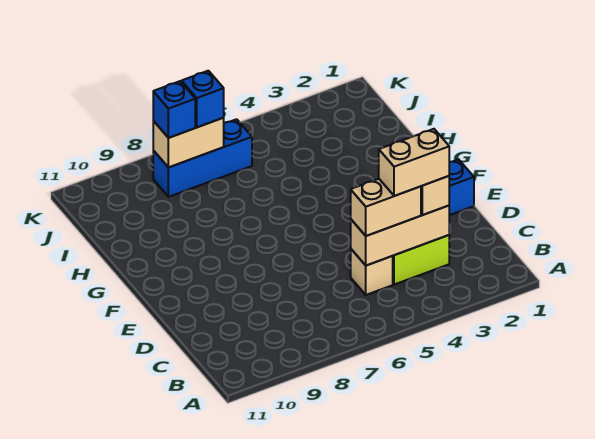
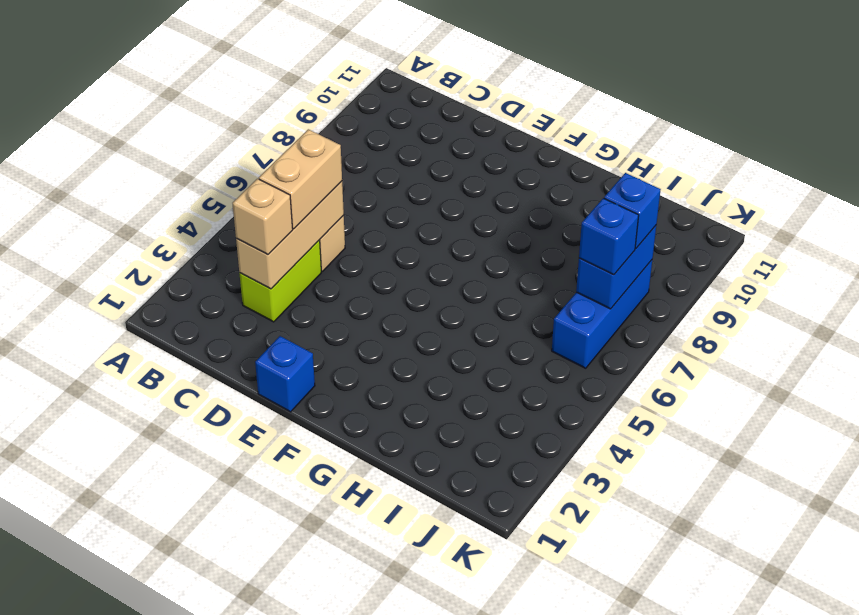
tan 1x2 brick [379,129,449,196] -> none
tan 1x2 brick [153,118,224,167] -> blue 1x2 brick [576,226,656,309]

